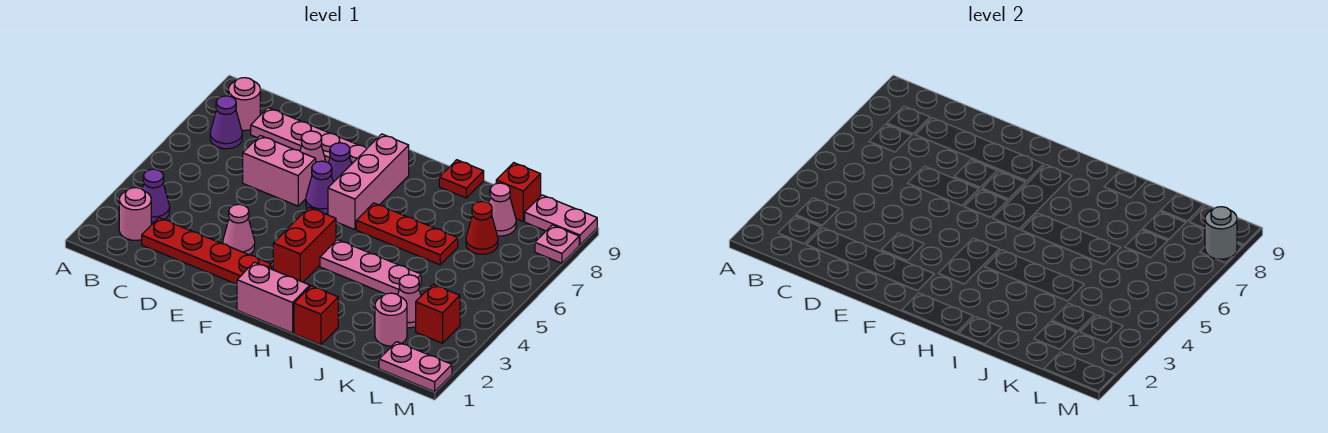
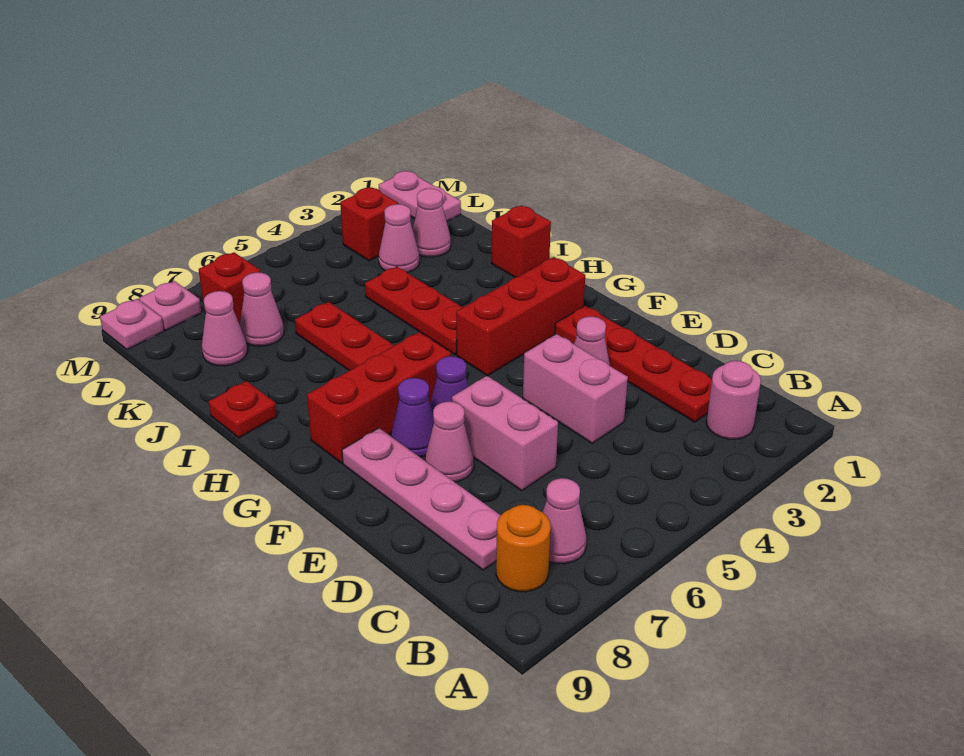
purple 1x1 cone [142,169,170,222] -> none
purple 1x1 cone [210,96,242,149] -> pink 1x1 cone [543,478,586,564]
pink 1x1 round brick [228,78,260,130] -> orange 1x1 round brick [496,505,551,592]
pink 1x2 brick [237,262,310,333] -> pink 1x2 brick moved to [523,334,628,443]
red 1x2 brick [273,207,336,282] -> red 1x3 brick [456,257,585,376]
pink 1x3 brick [328,134,409,230] -> red 1x3 brick [307,332,451,463]
pink 1x3 plate [320,240,421,295] -> red 1x3 plate [365,267,463,355]
pink 1x1 round brick [375,293,407,346] -> pink 1x1 cone [413,189,451,257]
red 1x1 cone [466,202,498,254] -> pink 1x1 cone [240,272,284,346]
red 1x1 brick [496,163,541,221] -> red 1x1 brick moved to [199,252,261,324]
pink 1x2 plate [525,195,597,245] -> pink 1x1 plate [100,299,164,350]
grey 1x1 round brick [1205,207,1237,259] -> none

